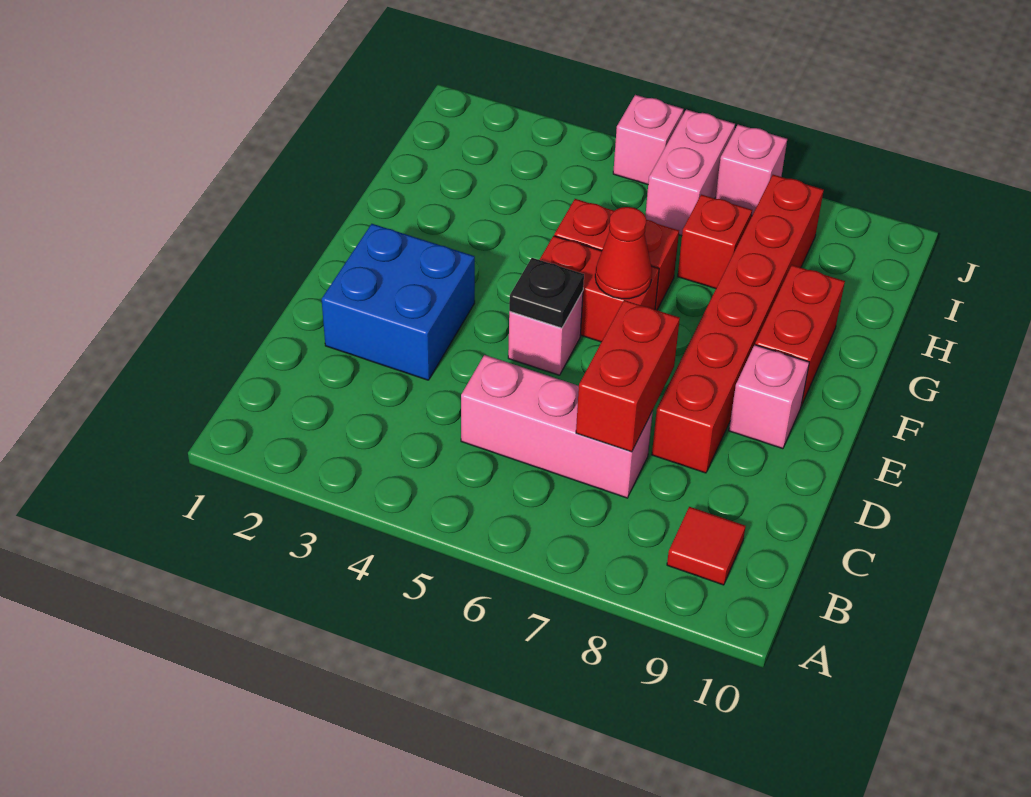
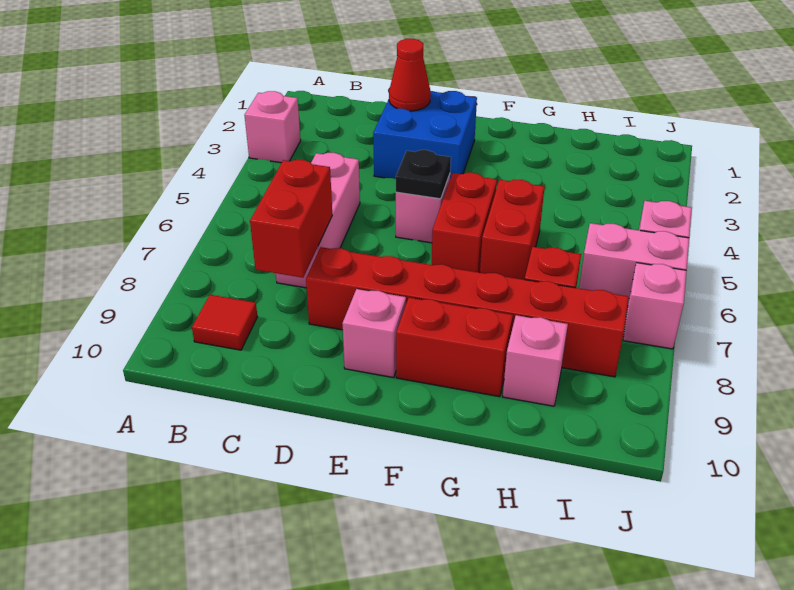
none -> pink 1x1 brick [245,91,301,163]
red 1x2 brick [576,300,680,452] -> red 1x2 brick turned to [250,160,332,278]
red 1x1 cone [595,207,652,299] -> red 1x1 cone moved to [389,39,431,111]
none -> pink 1x1 brick [503,315,568,406]

